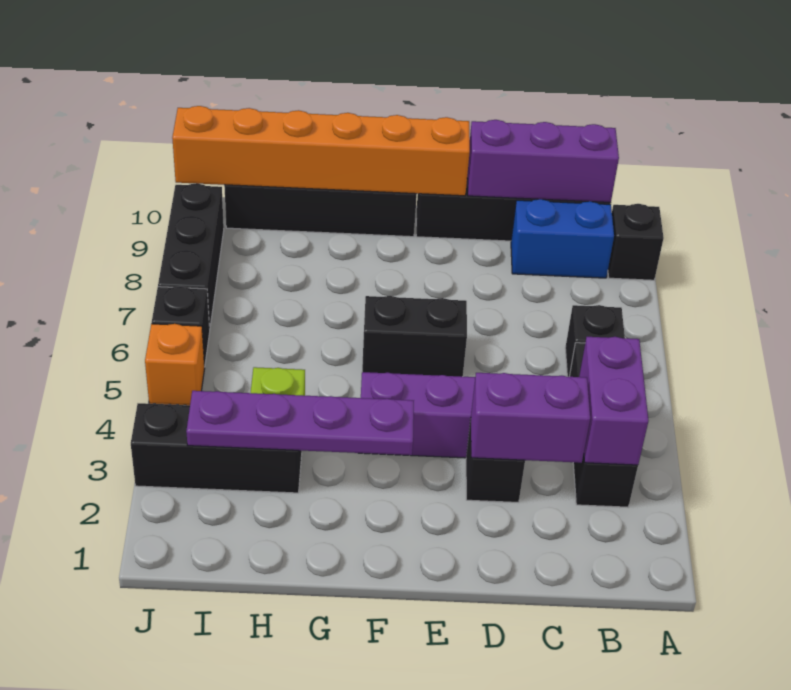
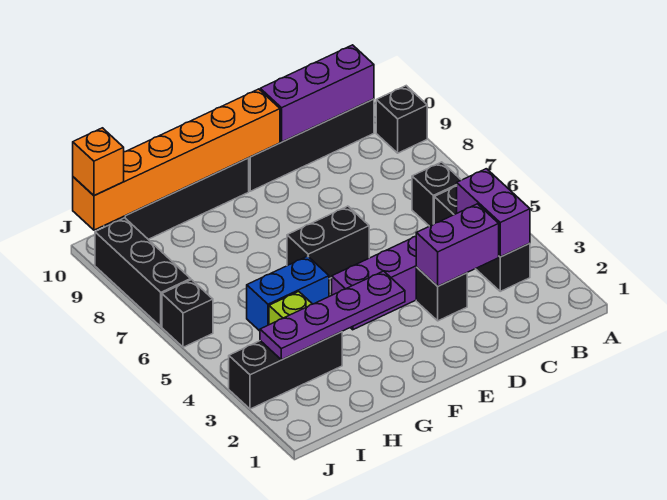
blue 1x2 brick [511,199,614,278] -> blue 1x2 brick moved to [247,256,329,331]
orange 1x1 brick [145,324,205,405] -> orange 1x1 brick moved to [73,128,124,196]

